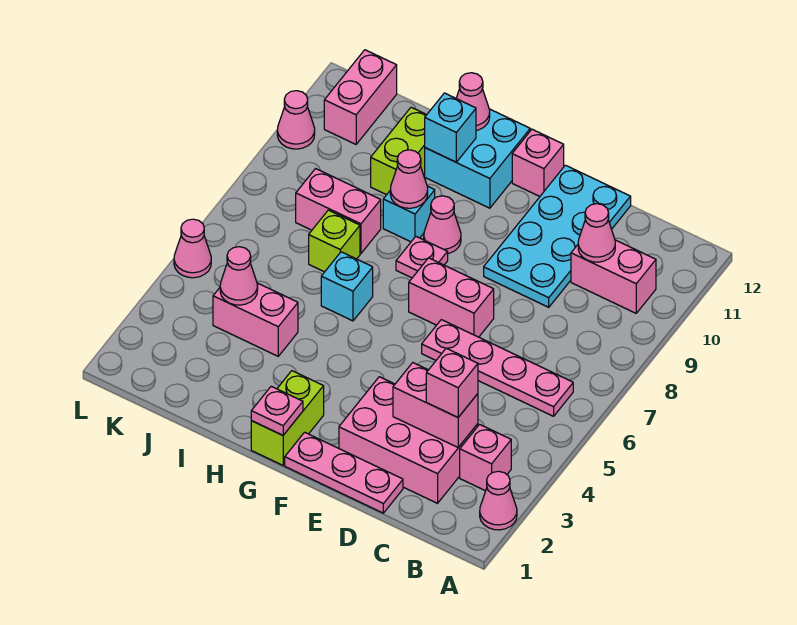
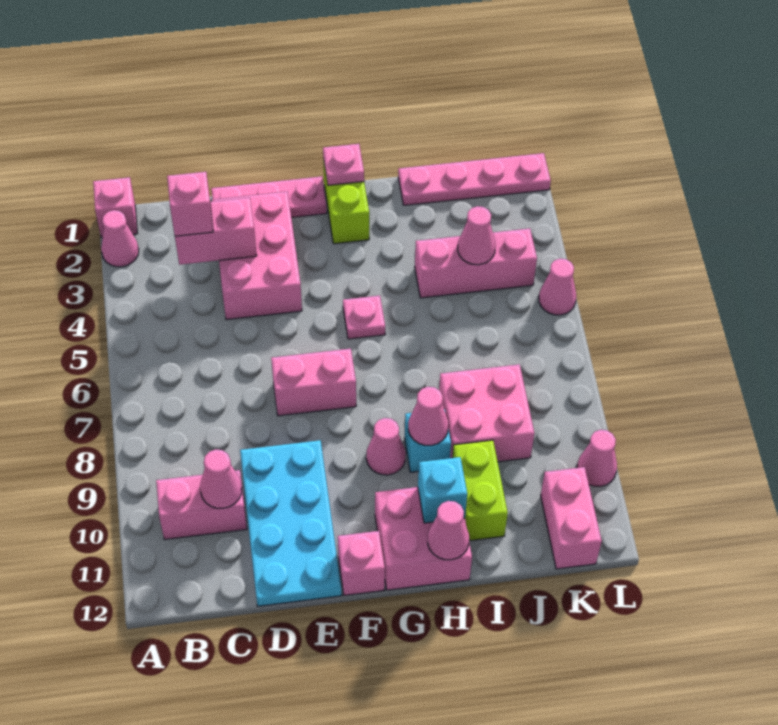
pink 1x1 brick [460,424,511,491] -> pink 1x1 brick moved to [93,177,137,238]
pink 1x4 plate [422,320,573,416] -> pink 1x4 plate moved to [398,153,551,205]
pink 2x3 brick [339,377,478,503] -> pink 2x3 brick turned to [212,192,302,320]
pink 1x1 plate [396,237,448,278] -> pink 1x1 plate moved to [343,296,385,339]
cyan 2x2 brick [425,109,530,208] -> pink 2x2 brick [375,487,472,590]
cyan 1x1 brick [321,252,373,321] -> none
pink 1x2 brick [213,283,298,356] -> pink 1x3 brick [415,228,537,298]
lime 1x1 brick [309,210,360,272] -> none
pink 1x2 brick [296,169,381,253] -> pink 2x2 brick [439,364,534,462]

